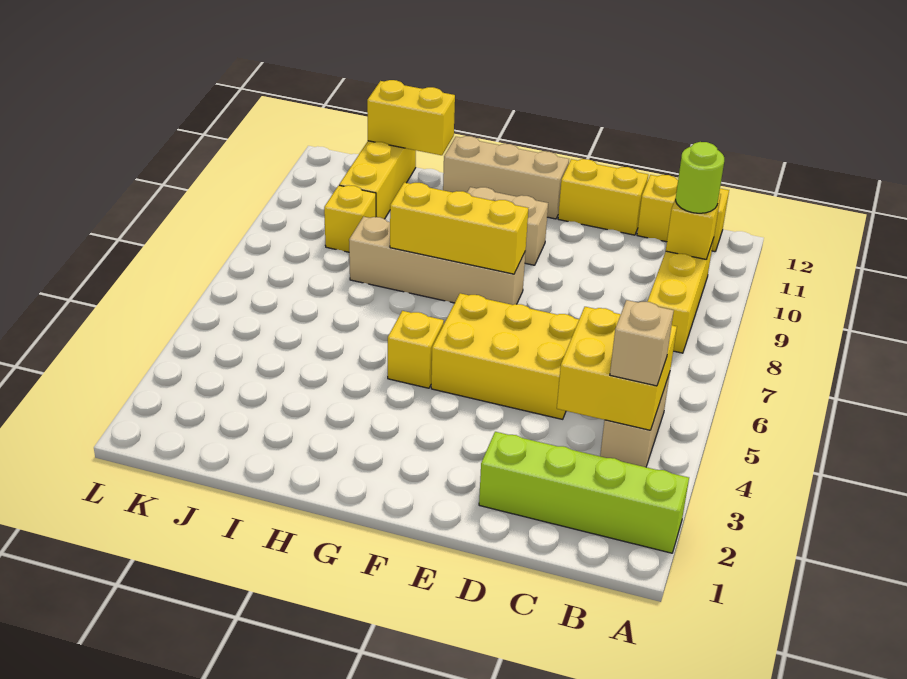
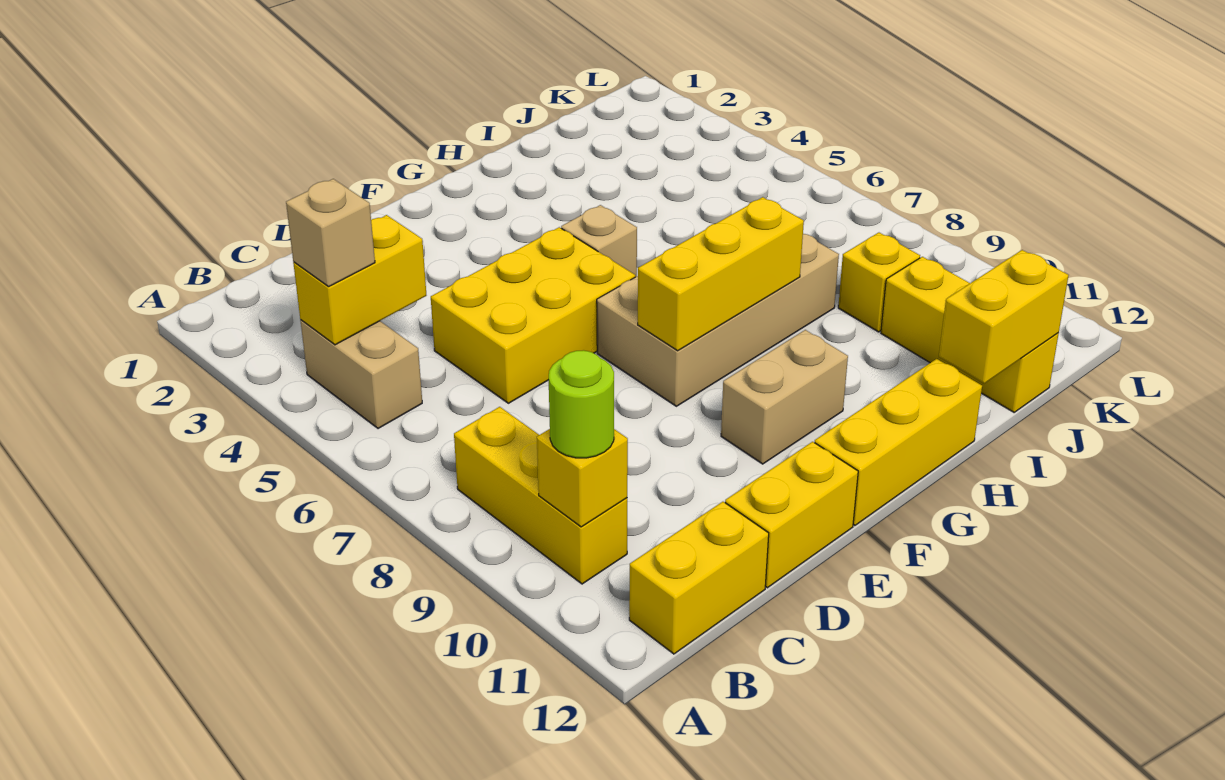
lime 1x4 brick [479,432,689,553] -> none
yellow 2x2 brick [557,307,677,430] -> yellow 1x2 brick [293,215,426,345]
tan 1x4 brick [349,217,526,305] -> tan 2x4 brick [597,234,839,406]
tan 1x3 brick [443,136,569,219] -> yellow 1x3 brick [815,359,982,526]
yellow 1x1 brick [388,311,444,388] -> tan 1x1 brick [561,205,637,277]

